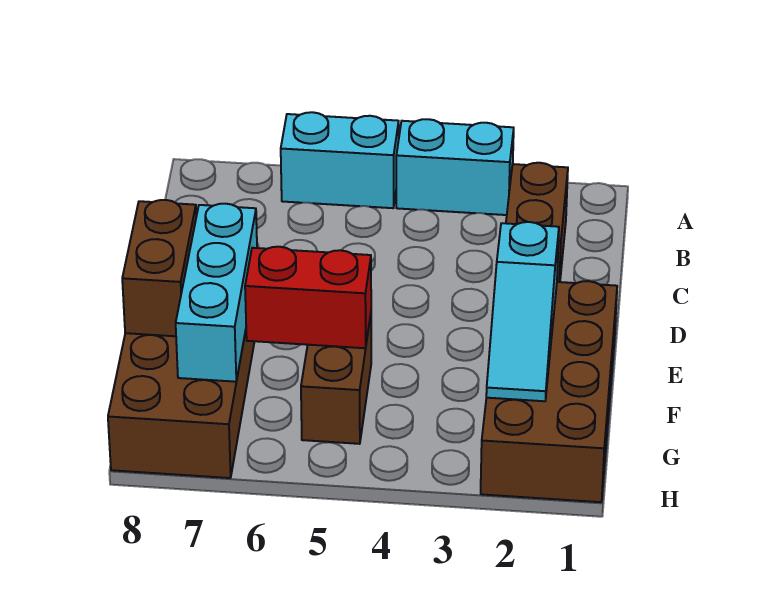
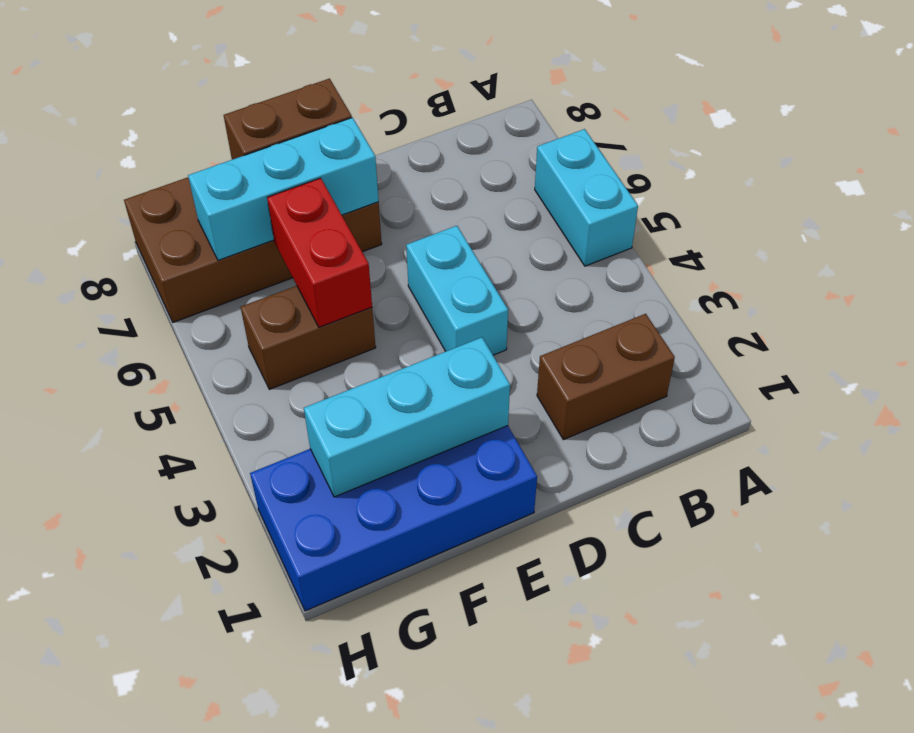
cyan 1x2 brick [396,119,514,215] -> cyan 1x2 brick moved to [406,226,508,355]
brown 2x4 brick [481,281,617,502] -> blue 2x4 brick [250,426,537,611]
cyan 1x3 slope [486,222,559,401] -> cyan 1x3 brick [304,337,510,497]

